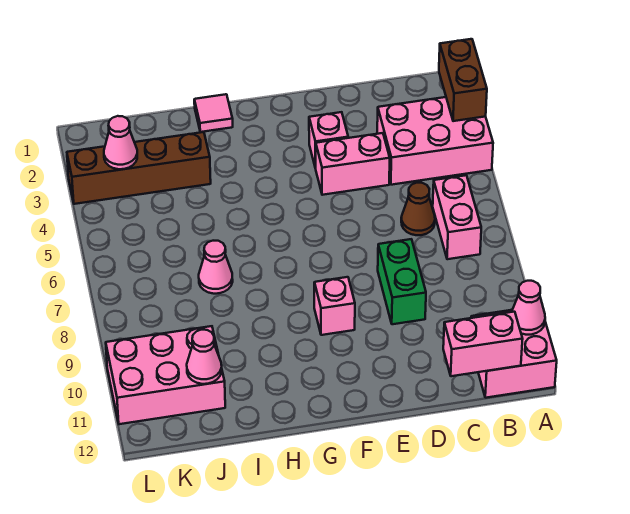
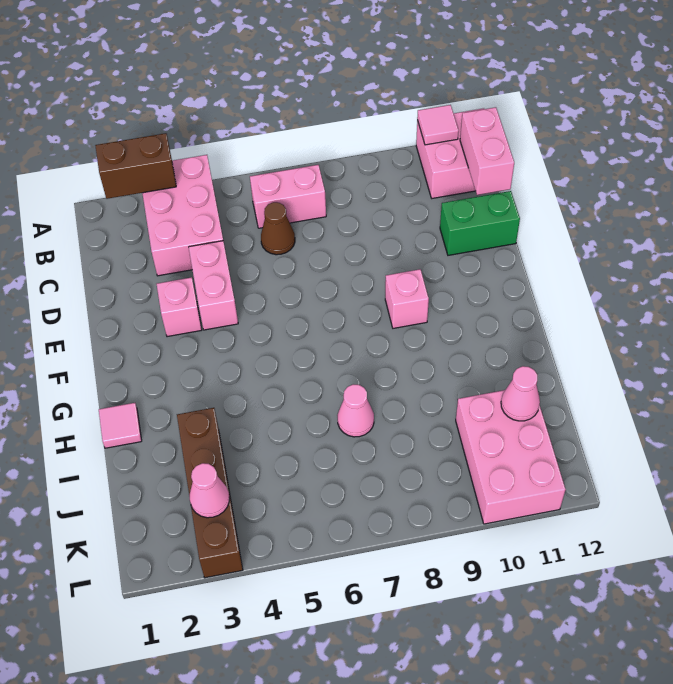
pink 1x1 cone [512,281,545,335] -> pink 1x1 tile [417,105,459,145]
green 1x2 brick [378,239,426,324] -> green 1x2 brick moved to [440,191,520,255]

